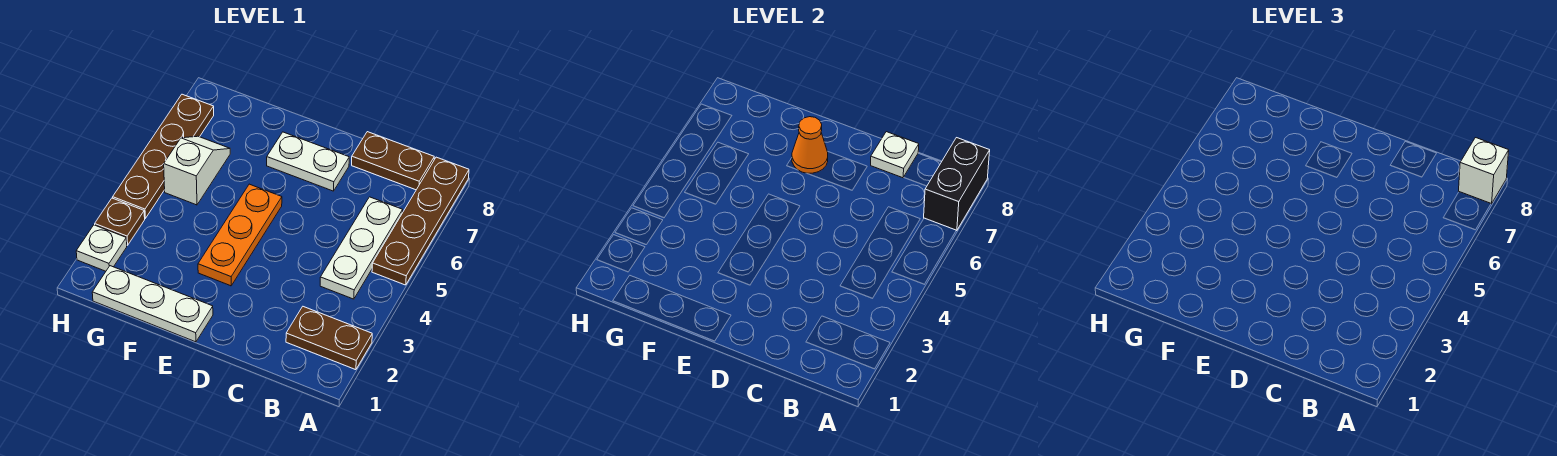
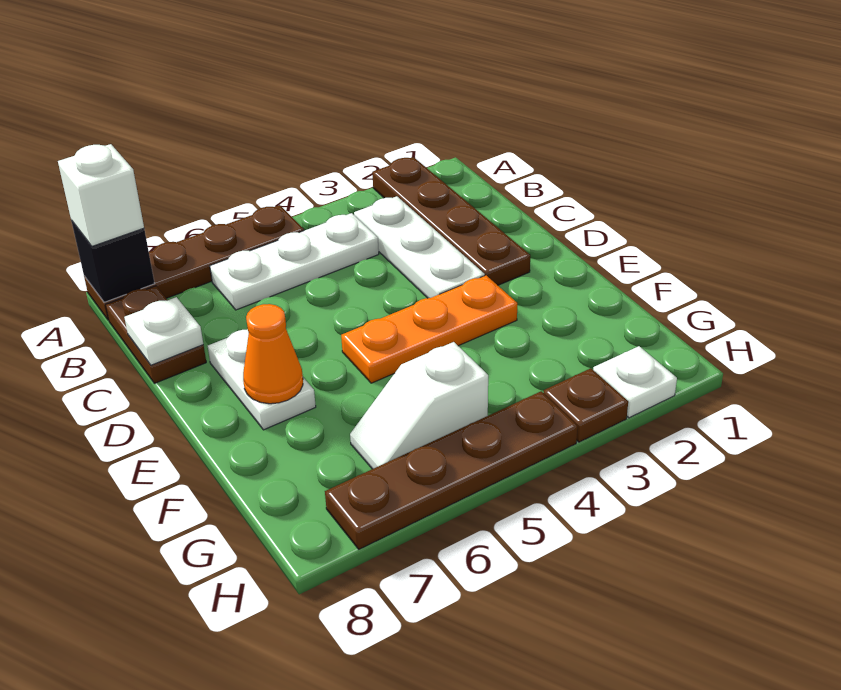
brown 1x2 plate [286,307,372,370] -> brown 1x4 plate [372,157,530,285]
black 1x2 brick [924,138,990,231] -> black 1x1 brick [71,221,155,302]
white 1x3 plate [92,266,213,342] -> white 1x3 plate moved to [354,196,485,298]

